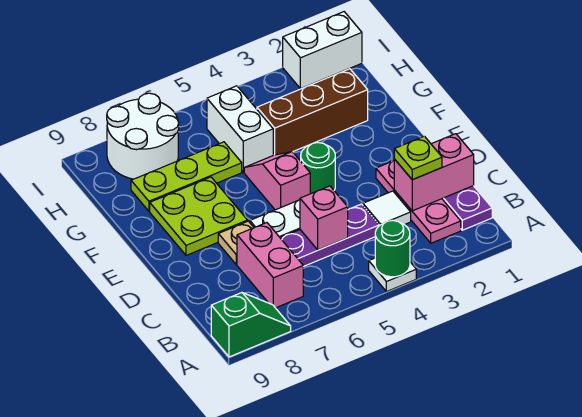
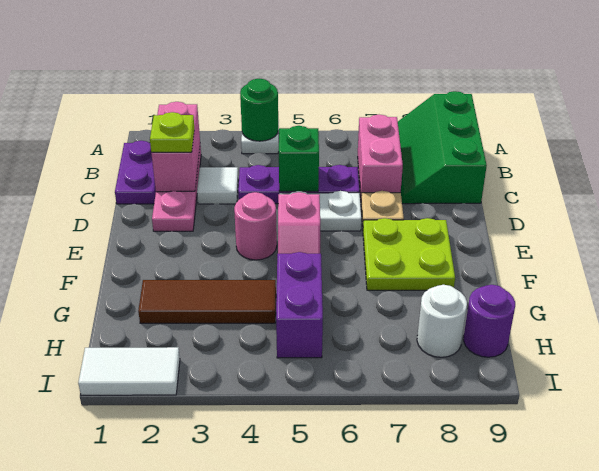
green 1x2 slope [211,293,291,357] -> green 2x3 slope [398,91,487,204]
pink 1x2 brick [394,134,474,211] -> pink 1x2 brick turned to [151,102,200,192]
pink 1x1 brick [300,186,348,250] -> green 1x1 brick [278,126,319,191]
green 1x1 round brick [301,143,335,194] -> pink 1x1 round brick [234,192,277,260]
brown 1x3 brick [257,69,368,155] -> brown 1x3 tile [138,280,276,323]
white 1x2 brick [207,86,273,172] -> purple 1x2 brick [276,252,323,358]
lime 1x3 plate [131,142,242,211] -> none
white 2x2 round brick [107,93,179,179] -> white 1x1 round brick [417,285,467,357]
none -> purple 1x1 round brick [464,285,515,357]
white 1x2 brick [283,12,362,89] -> white 1x2 tile [78,347,180,395]

